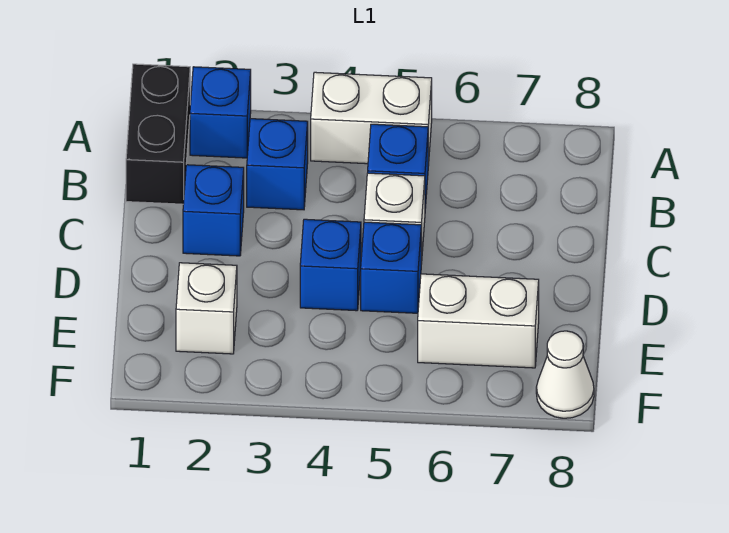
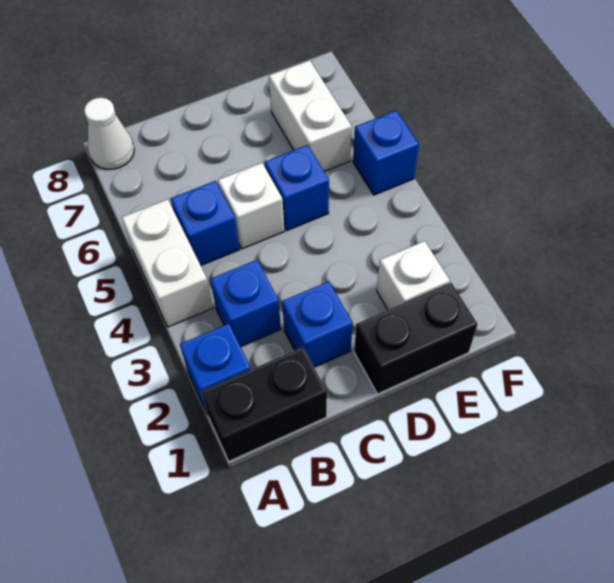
none -> black 1x2 brick [354,283,478,394]
blue 1x1 brick [300,219,361,311] -> blue 1x1 brick moved to [353,111,419,195]
white 1x1 cone [536,331,594,418] -> white 1x1 cone moved to [84,98,134,169]

